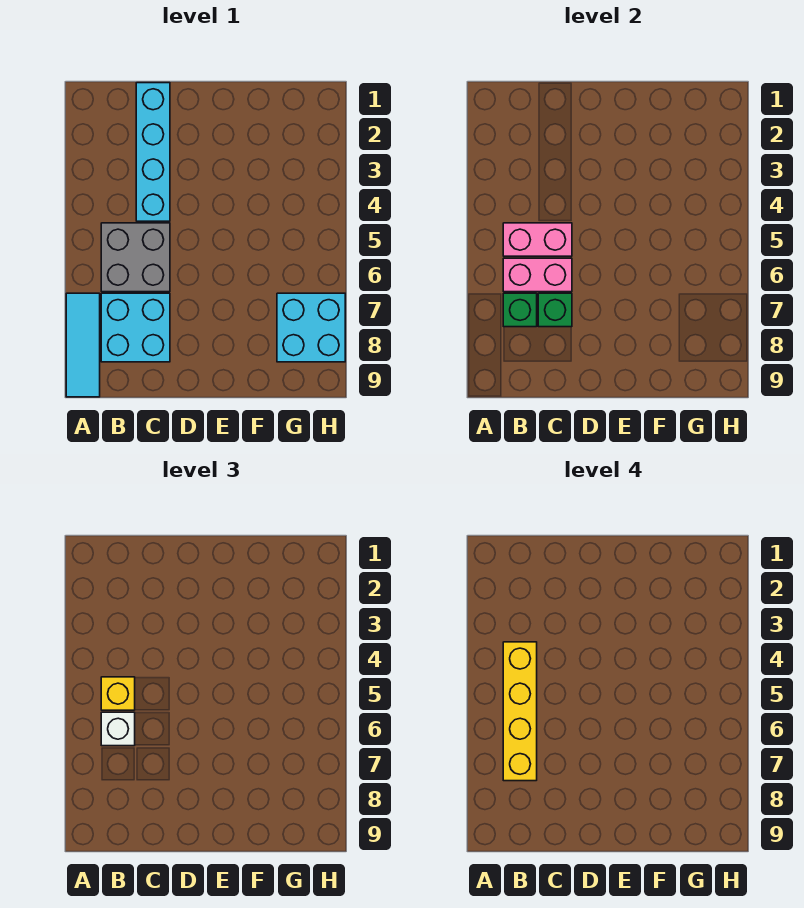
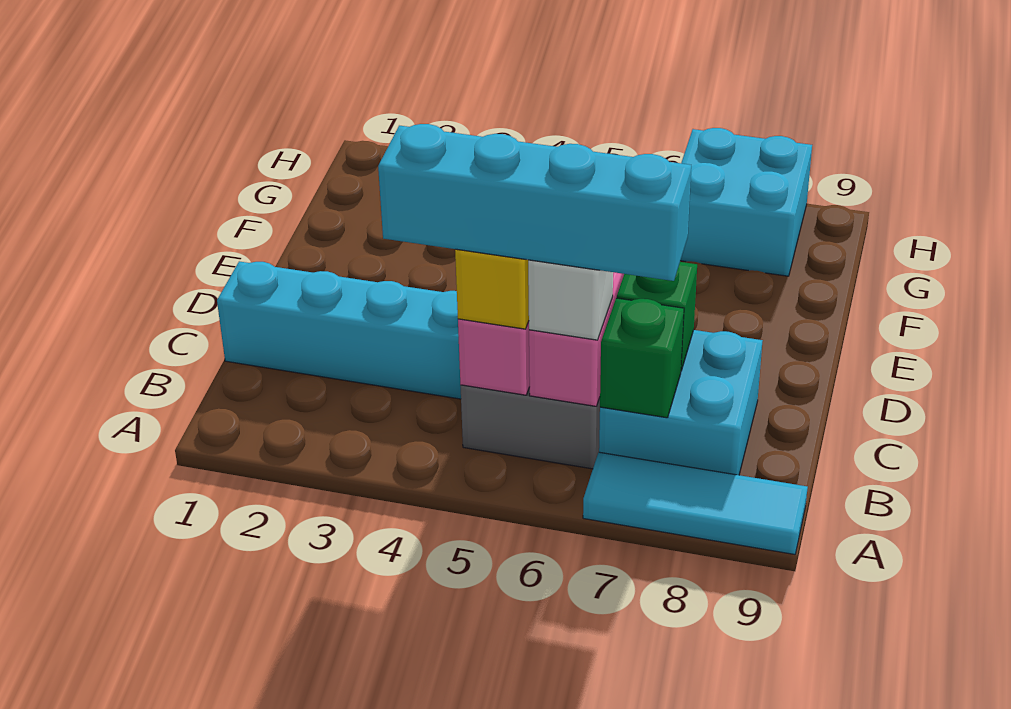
yellow 1x4 brick [503,642,537,781] -> cyan 1x4 brick [378,124,691,281]

